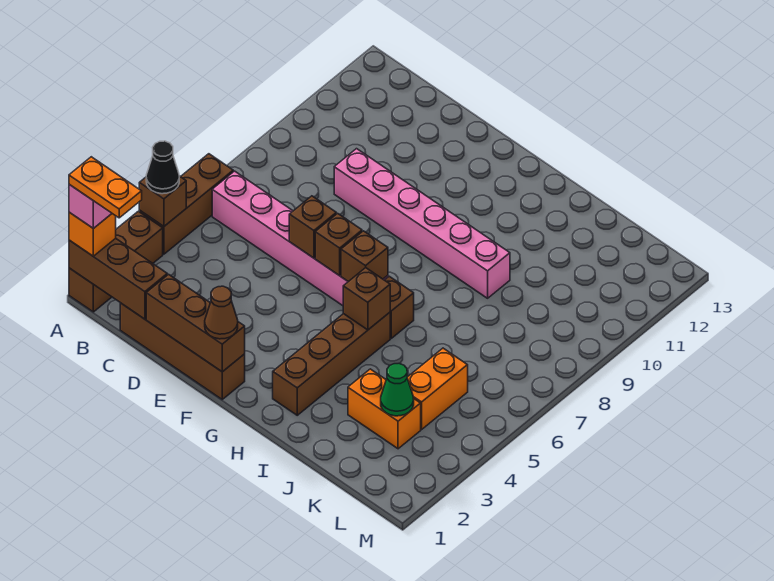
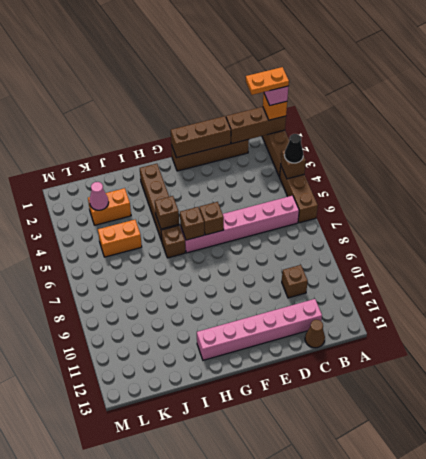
pink 1x6 brick [334,149,510,298] -> pink 1x6 brick moved to [197,299,322,360]
brown 1x1 brick [289,196,336,258] -> brown 1x1 brick moved to [282,265,308,298]
brown 1x1 cone [205,286,238,339] -> brown 1x1 cone moved to [305,320,325,348]
green 1x1 cone [381,364,414,416] -> pink 1x1 cone [89,182,109,210]
orange 1x2 brick [407,348,468,429] -> orange 1x2 brick turned to [98,220,142,257]

